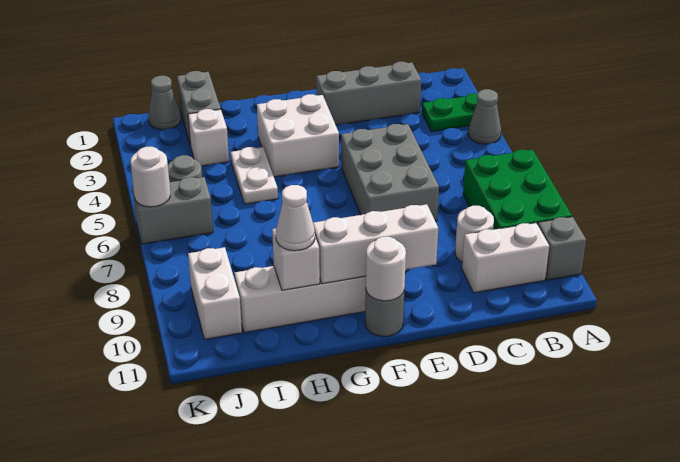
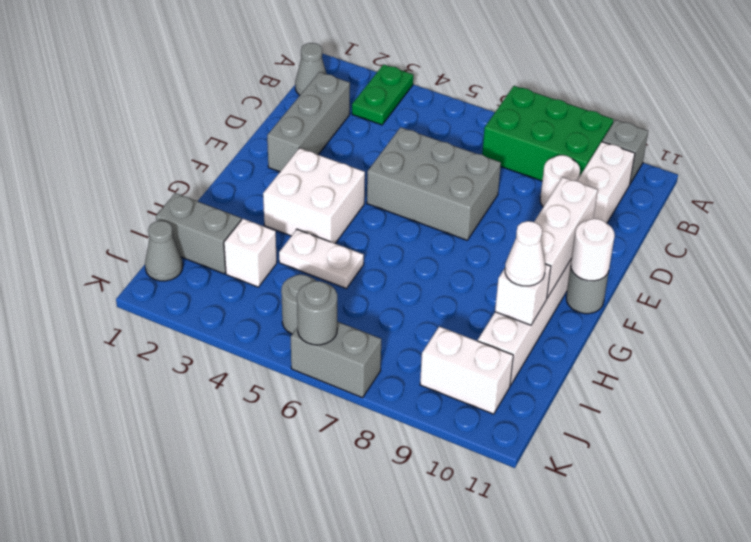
grey 1x1 cone [468,89,501,144] -> grey 1x1 cone moved to [295,43,326,95]
grey 1x2 brick [132,177,213,244] -> grey 1x2 brick turned to [291,322,381,398]
white 1x1 round brick [130,147,170,207] -> grey 1x1 round brick [297,281,338,345]

